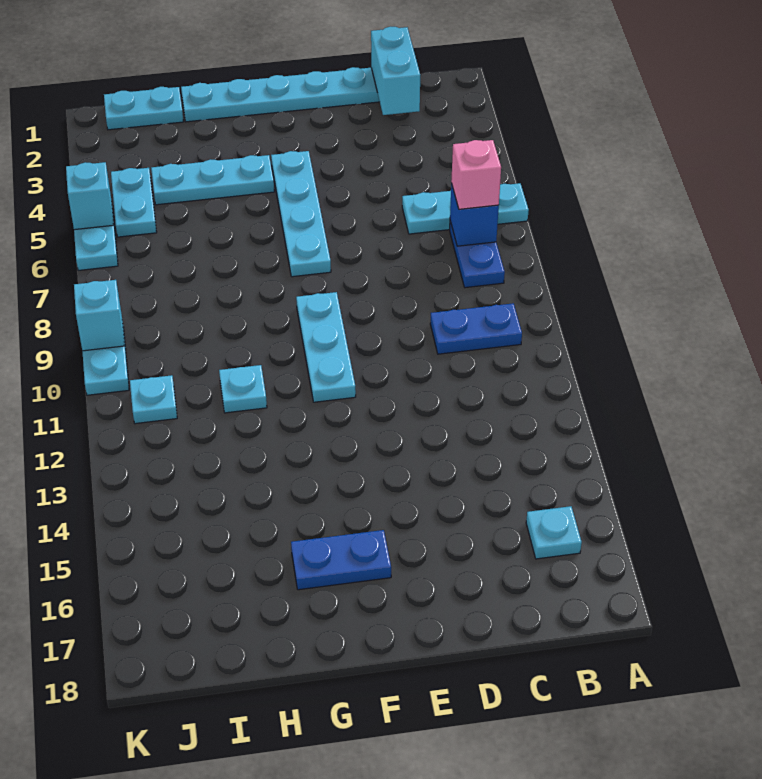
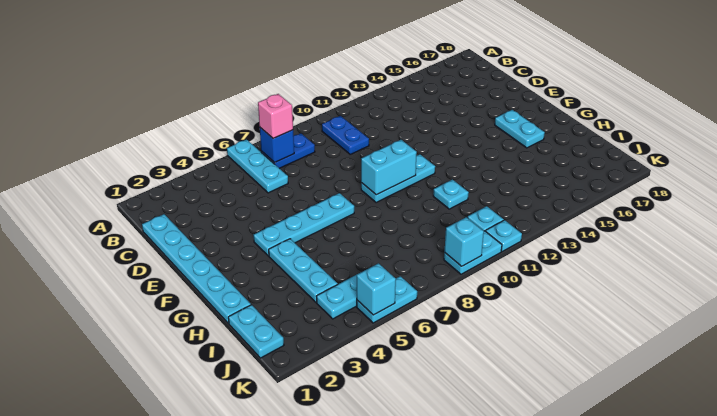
cyan 1x1 plate [526,506,582,559] -> cyan 1x1 plate moved to [486,220,522,251]
cyan 1x2 brick [371,27,420,115] -> cyan 1x2 brick moved to [361,140,417,195]
blue 1x2 plate [291,530,391,590] -> cyan 1x2 plate [495,110,545,148]

